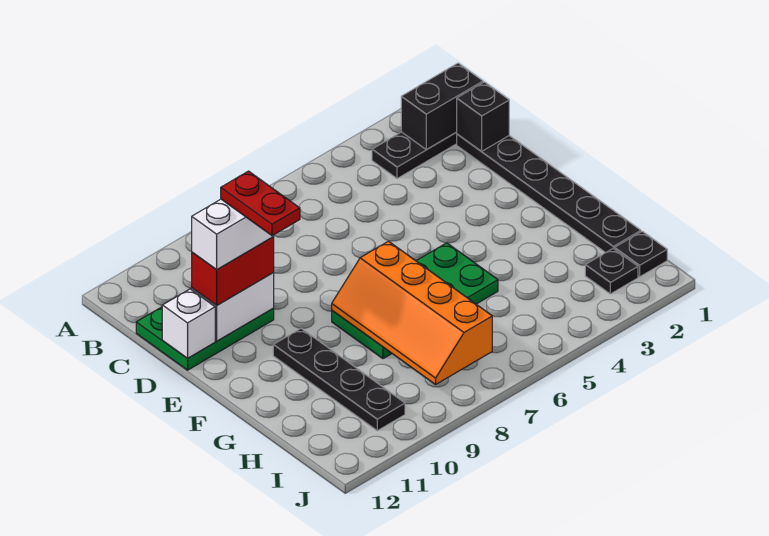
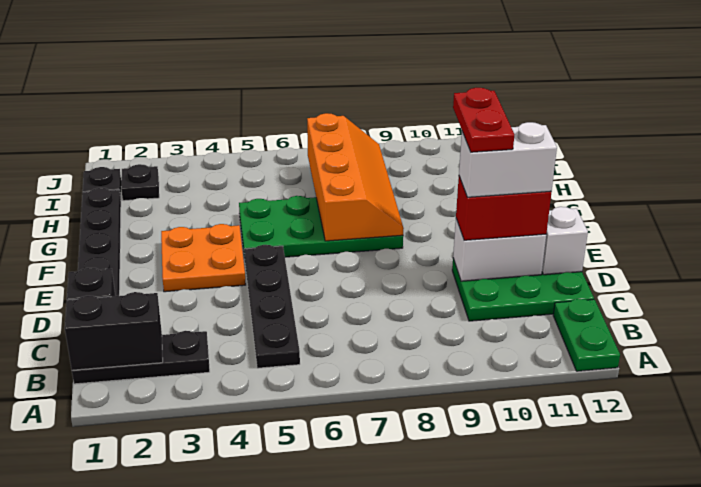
none -> green 1x2 plate [553,299,620,371]
none -> orange 2x2 plate [161,224,246,292]
black 1x4 plate [273,328,405,431] -> black 1x4 plate moved to [244,245,300,368]

